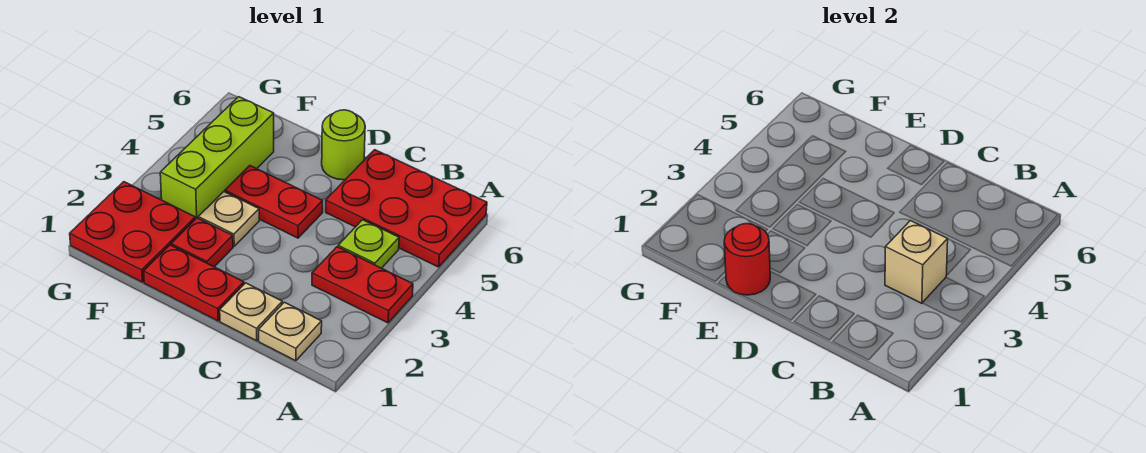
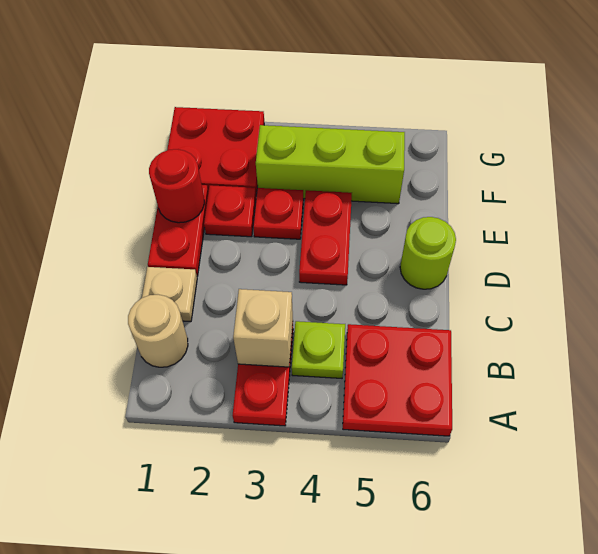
red 2x3 plate [326,150,487,267] -> red 2x2 plate [343,324,452,436]
tan 1x1 plate [259,302,322,361] -> tan 1x1 round brick [128,295,188,367]
tan 1x1 plate [198,192,259,246] -> red 1x1 plate [253,188,304,239]

